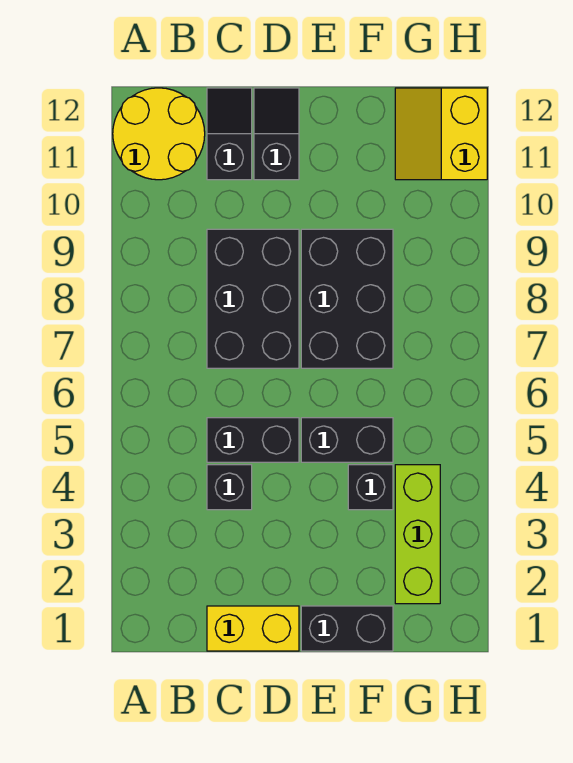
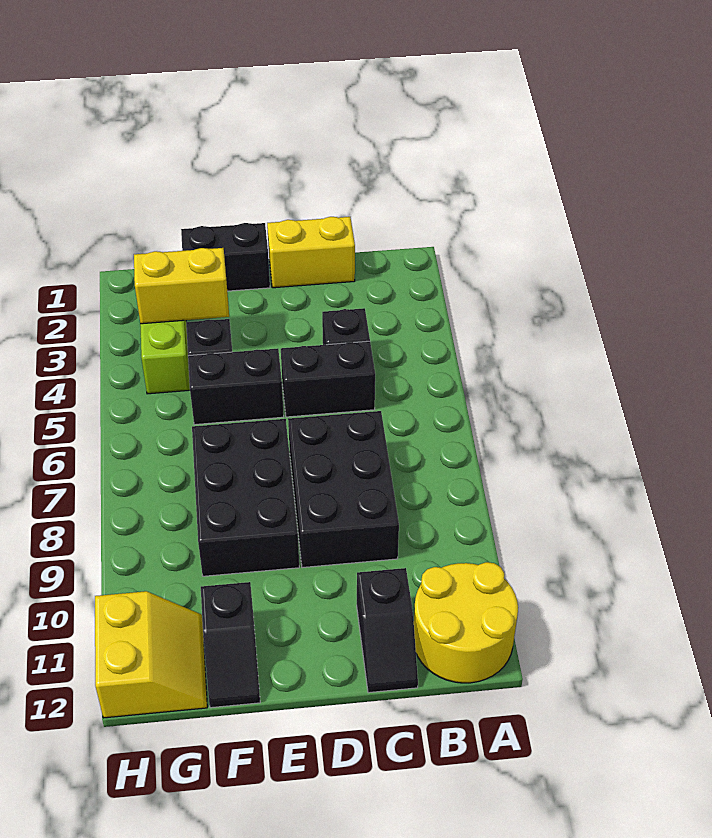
black 1x2 slope [254,88,299,180] -> black 1x2 slope moved to [201,582,260,708]
none -> yellow 1x2 brick [134,248,229,324]

